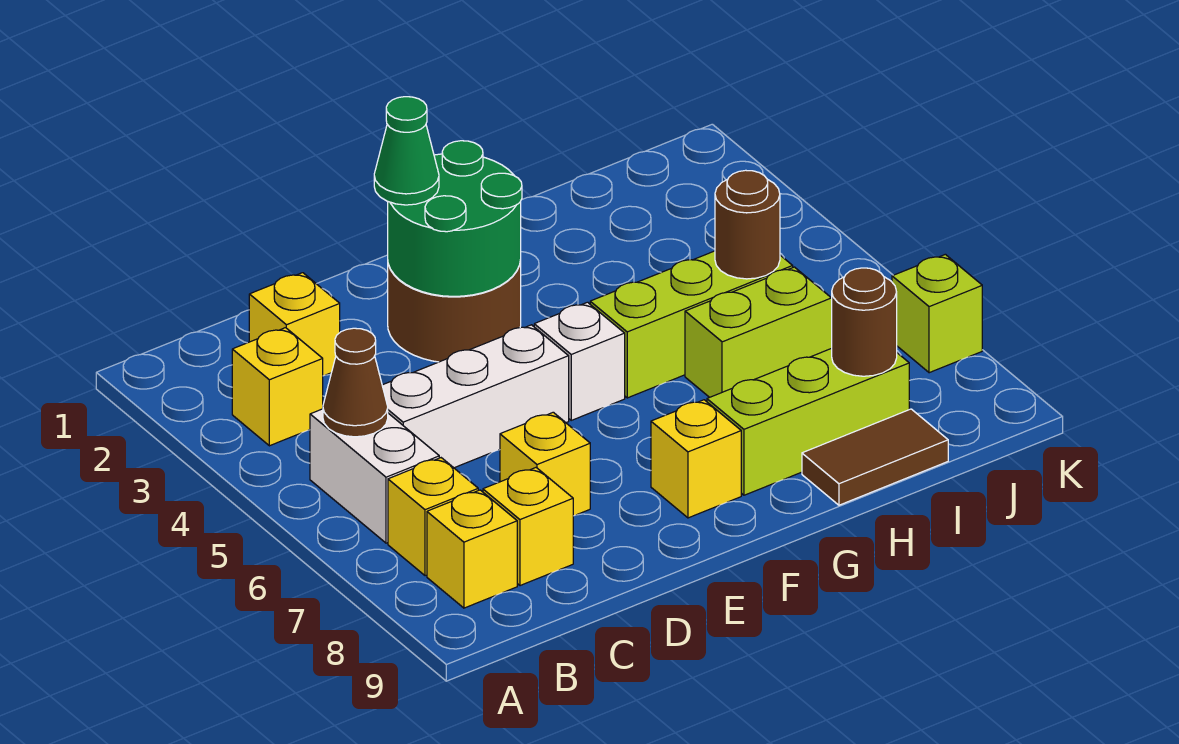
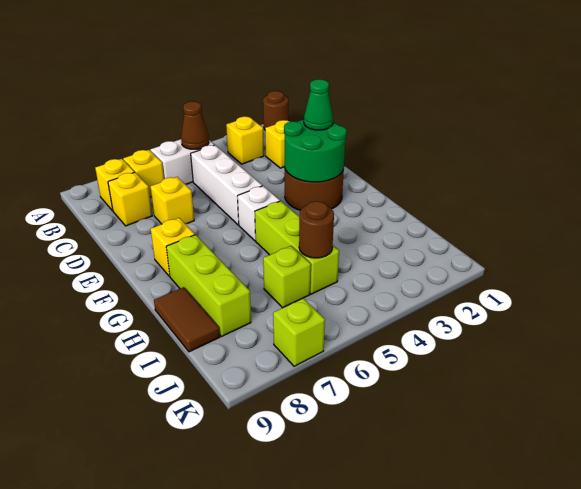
lime 1x2 brick [685,267,832,397] -> lime 1x1 brick [263,246,311,308]
brown 1x1 round brick [832,268,897,376] -> brown 1x1 round brick moved to [263,91,288,130]

